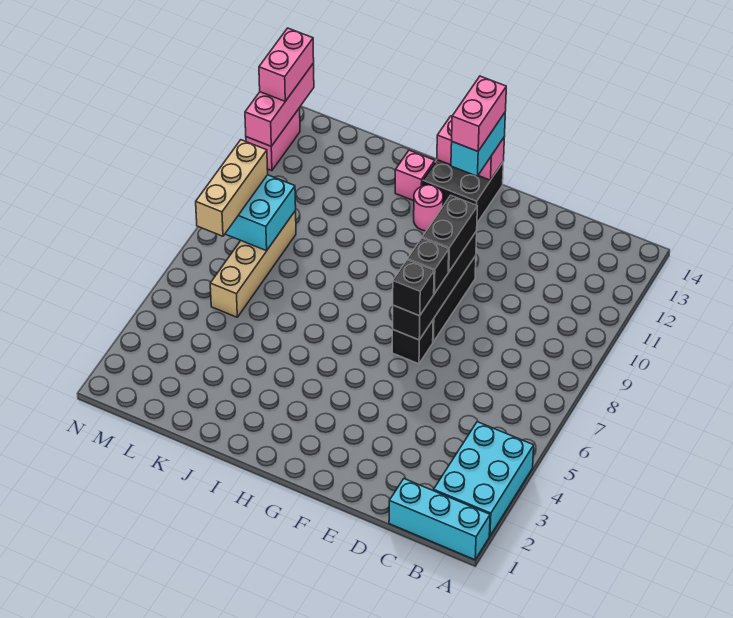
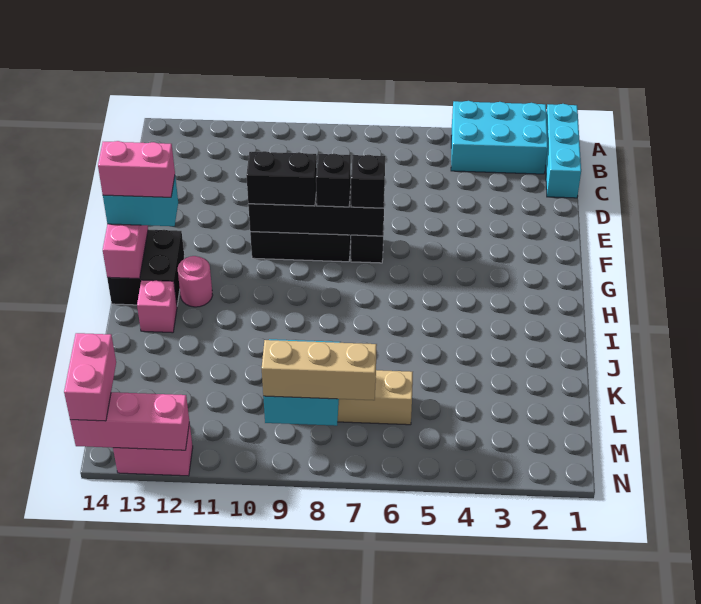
pink 1x2 brick [259,28,314,101] -> pink 1x2 brick turned to [64,333,116,421]

